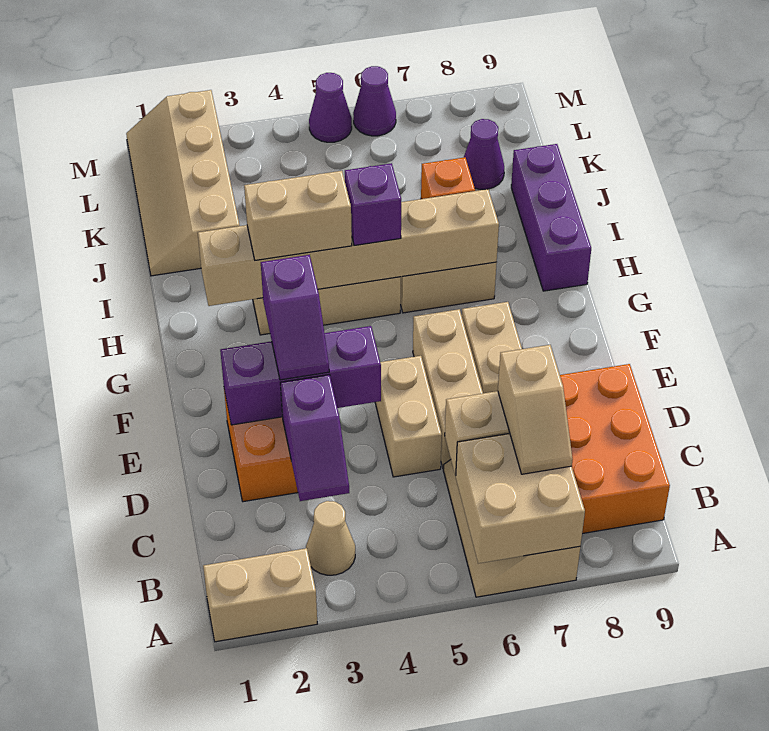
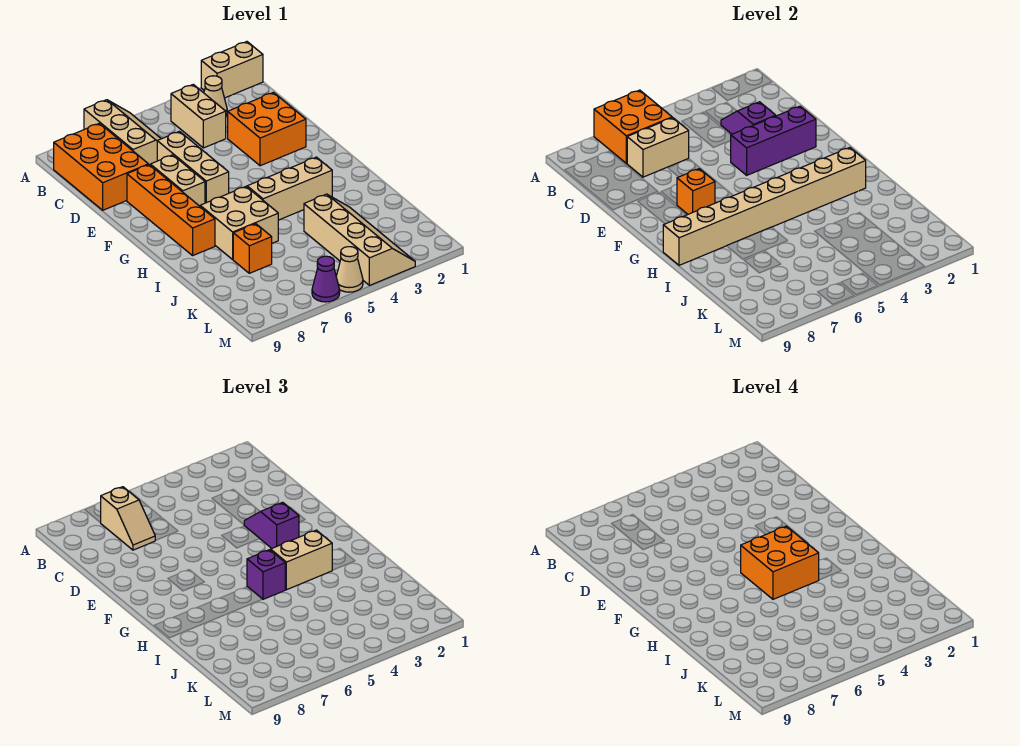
tan 2x2 brick [456,433,585,563] -> orange 2x2 brick [594,90,672,163]
tan 1x2 slope [498,345,573,474] -> tan 1x2 slope turned to [101,487,156,550]
tan 1x2 brick [375,356,442,477] -> tan 1x2 brick moved to [171,84,226,148]
none -> orange 1x4 brick [127,165,215,255]
none -> orange 1x1 brick [677,169,715,214]
none -> orange 2x2 brick [741,526,819,599]
tan 1x6 brick [198,189,499,306] -> tan 1x8 brick [663,148,866,265]
purple 1x3 brick [511,144,591,291] -> none
tan 2x4 slope [126,90,240,276] -> tan 2x4 slope moved to [304,194,415,285]
purple 1x1 cone [464,119,504,189] -> none
purple 1x1 cone [309,73,352,142] -> tan 1x1 cone [336,247,363,292]

